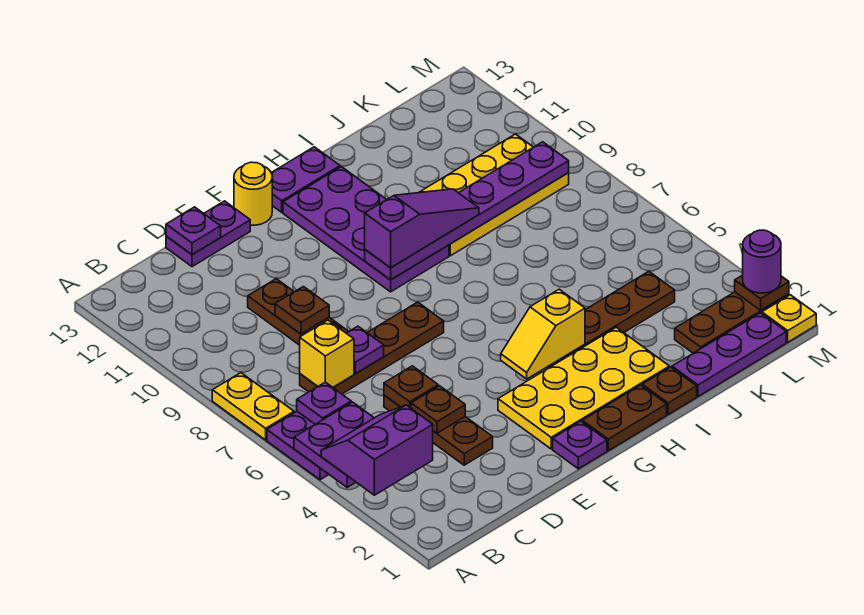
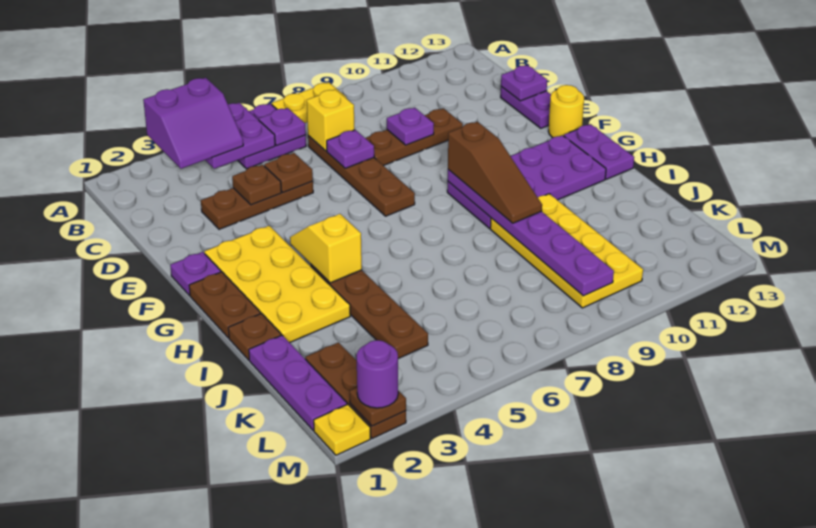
purple 2x2 slope [321,405,433,495] -> purple 2x2 slope turned to [143,78,243,169]
brown 1x1 plate [275,287,329,334] -> purple 1x1 plate [387,107,434,145]
purple 1x3 slope [365,189,479,268] -> brown 1x3 slope [448,122,542,223]

